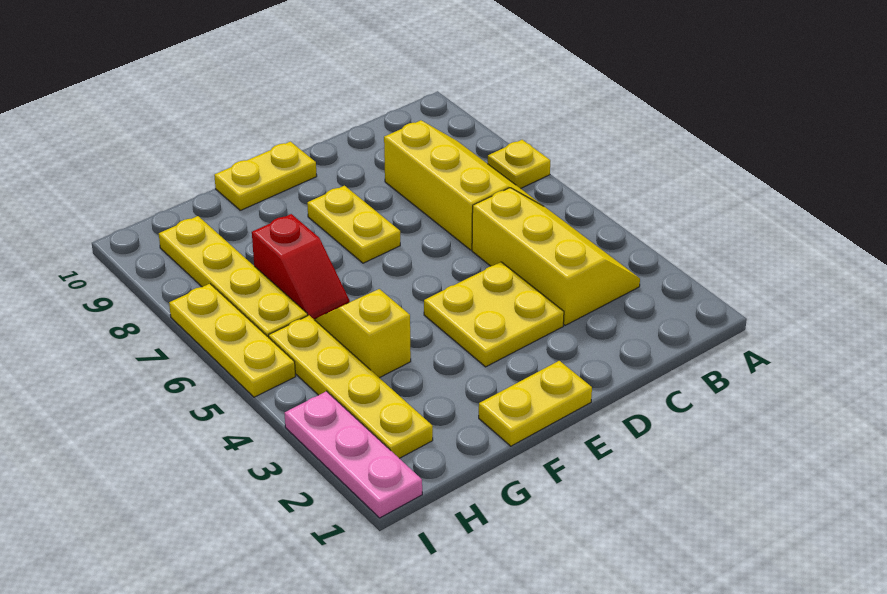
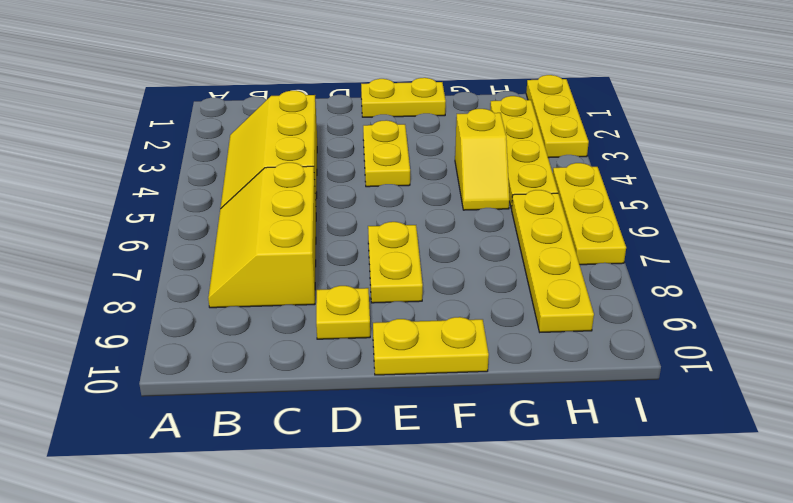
yellow 1x1 plate [488,140,550,189] -> yellow 1x1 plate moved to [316,286,370,339]
yellow 2x2 plate [424,262,564,367] -> yellow 1x2 plate [363,120,410,187]
red 1x2 slope [252,214,350,319] -> none
pink 1x3 plate [284,391,422,518] -> yellow 1x3 plate [526,75,589,158]

